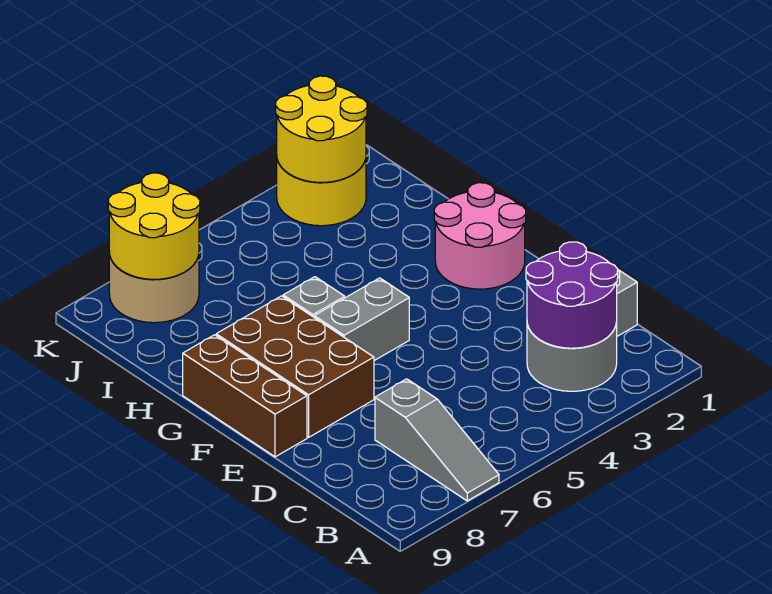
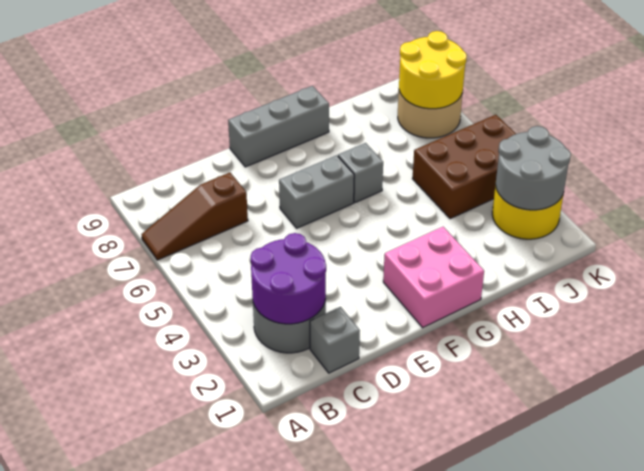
grey 1x3 slope [375,379,499,501] -> brown 1x3 slope [141,172,248,260]
brown 2x3 brick [216,296,374,437] -> brown 2x3 brick moved to [412,115,516,219]
brown 1x3 brick [183,335,307,457] -> grey 1x3 brick [228,86,329,167]
pink 2x2 round brick [434,183,526,289] -> pink 2x2 brick [383,227,484,328]
grey 1x2 brick [314,278,409,361] -> grey 1x2 brick turned to [279,155,354,228]
yellow 2x2 round brick [276,76,367,182] -> grey 2x2 round brick [496,126,571,210]

